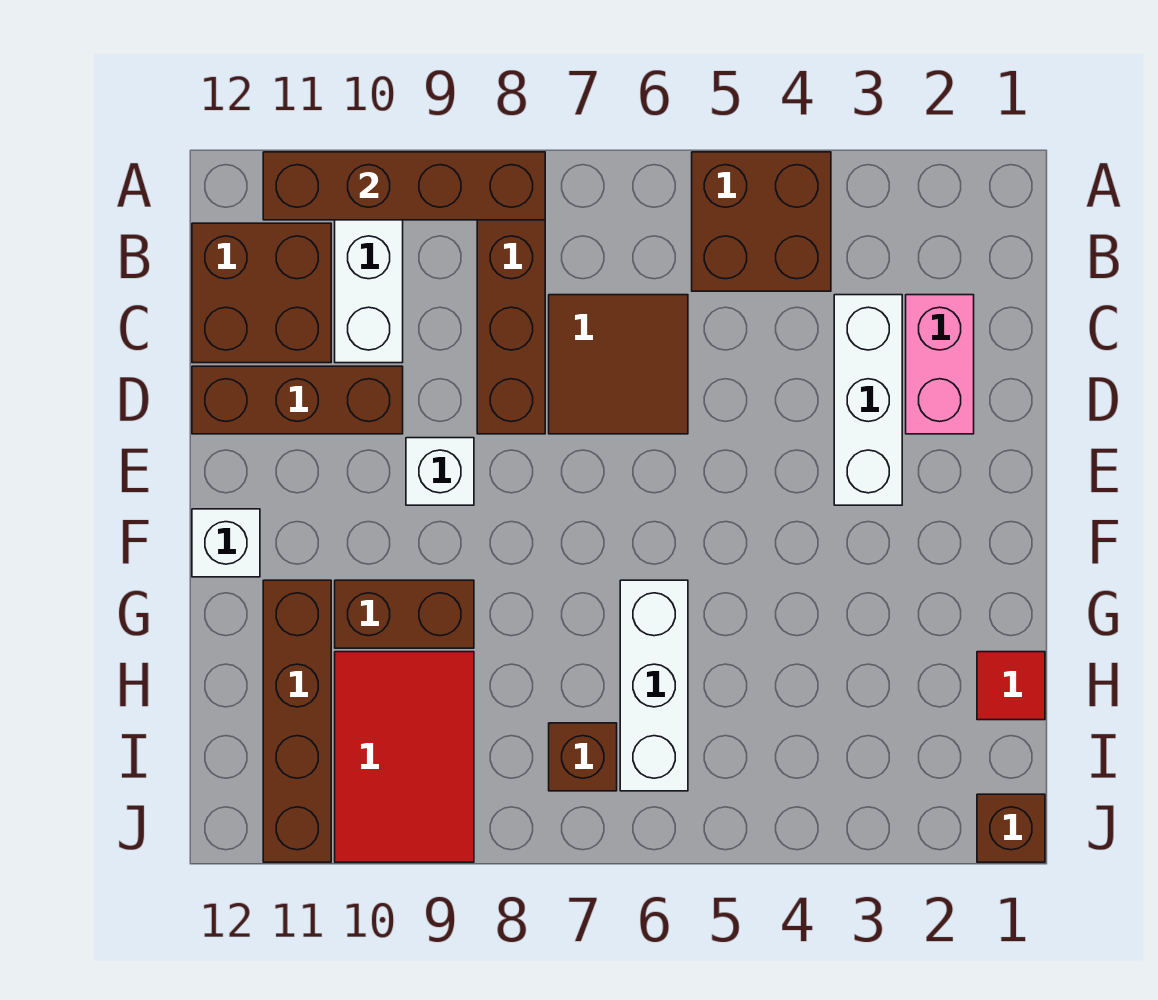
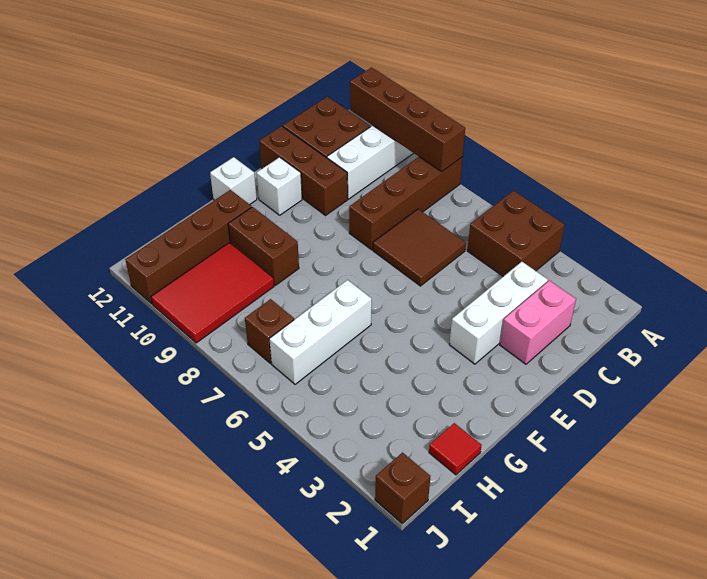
white 1x1 brick [406,438,474,505] -> white 1x1 brick moved to [257,157,302,215]

